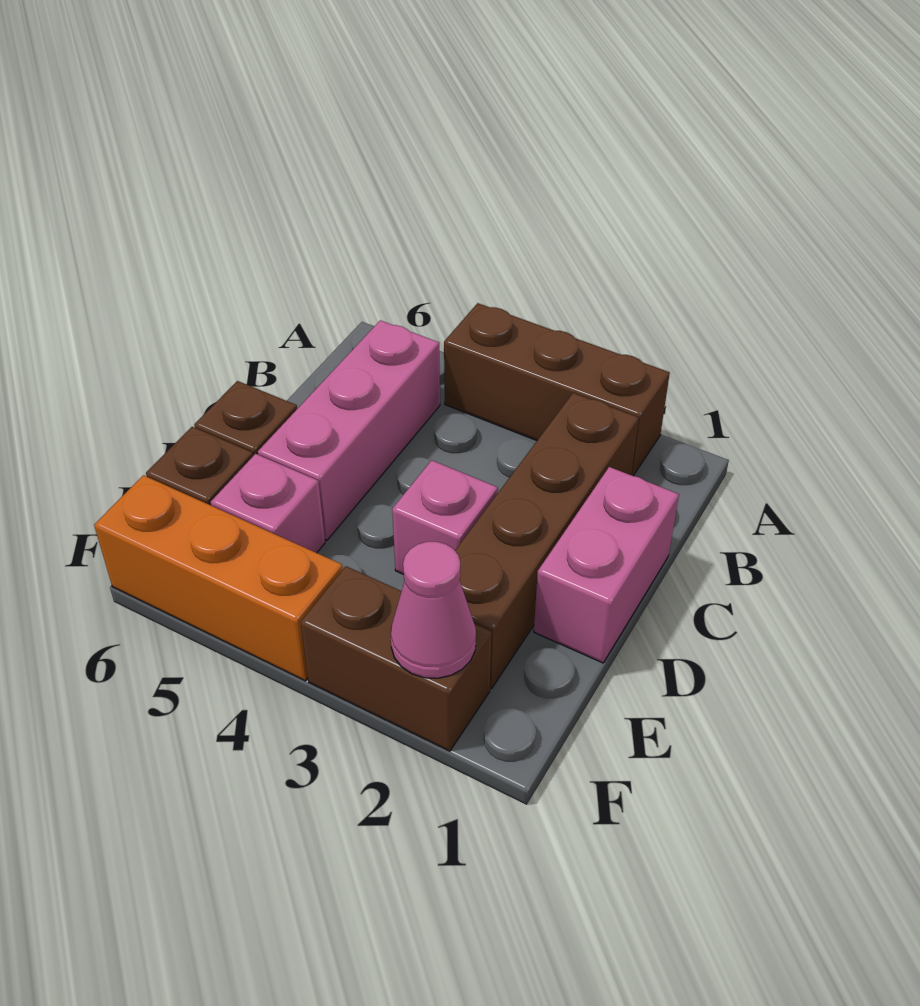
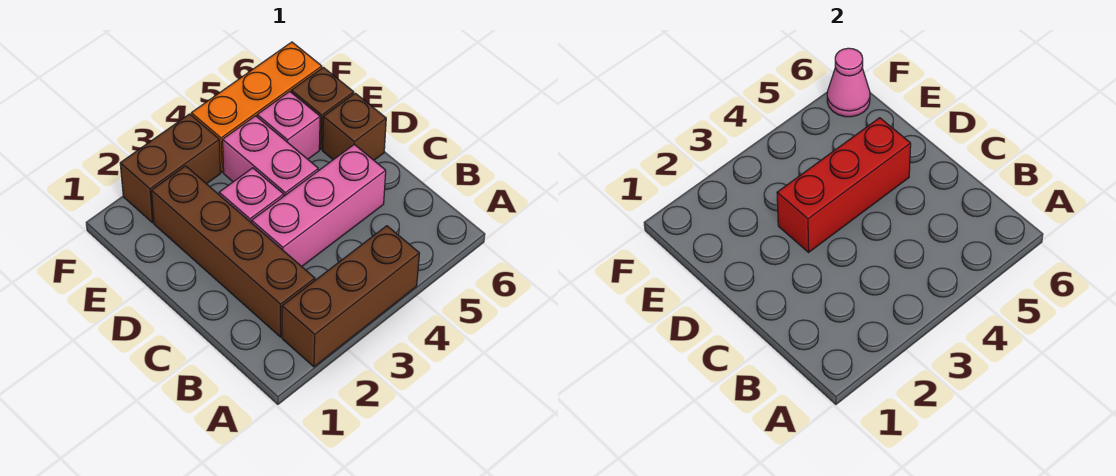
pink 1x3 brick [258,320,440,540] -> pink 1x3 brick turned to [252,145,386,266]
pink 1x2 brick [534,467,679,663] -> pink 1x2 brick moved to [223,116,318,196]
none -> red 1x3 brick [777,118,911,252]
pink 1x1 cone [391,542,476,678] -> pink 1x1 cone moved to [827,48,870,117]

